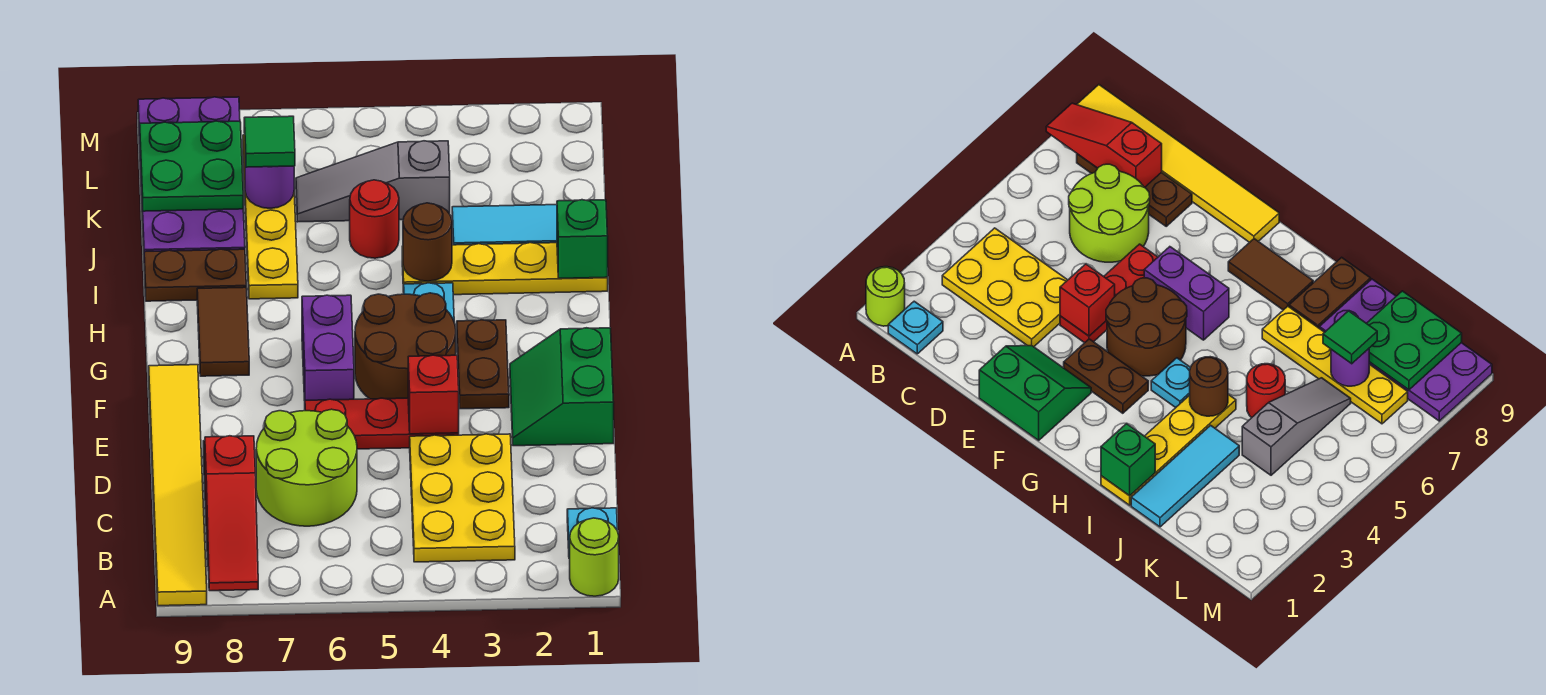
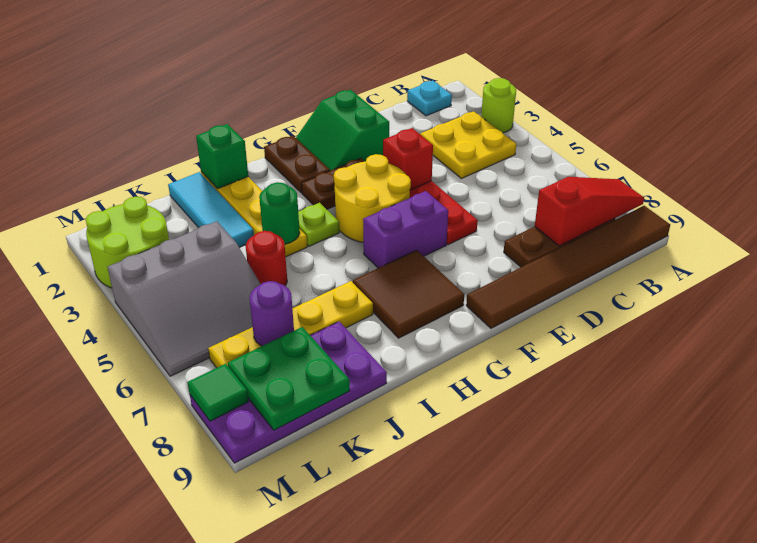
lime 1x1 round brick [570,518,619,596] -> lime 1x1 round brick moved to [481,78,516,133]
yellow 1x6 tile [149,365,207,606] -> brown 1x6 tile [466,206,670,328]
yellow 2x3 plate [410,434,515,562] -> yellow 2x2 plate [420,111,516,179]
lime 2x2 round brick [256,409,357,526] -> lime 2x2 round brick moved to [86,197,169,288]
green 2x2 slope [510,328,614,446] -> green 2x2 slope turned to [296,90,389,171]
brown 2x2 round brick [355,293,456,399] -> yellow 2x2 round brick [334,154,411,242]
brown 1x2 tile [197,287,249,376] -> brown 2x2 tile [353,250,464,338]
cyan 1x1 plate [404,283,454,321] -> lime 1x1 plate [298,203,340,246]
brown 1x1 round brick [403,203,452,281] -> green 1x1 round brick [259,182,300,244]
brown 1x2 plate [144,249,246,301] -> brown 1x2 plate moved to [264,136,330,193]
grey 1x3 slope [296,141,450,222] -> grey 3x3 slope [107,221,261,376]
green 1x1 tile [244,116,295,167] -> green 1x1 tile moved to [188,364,248,421]

